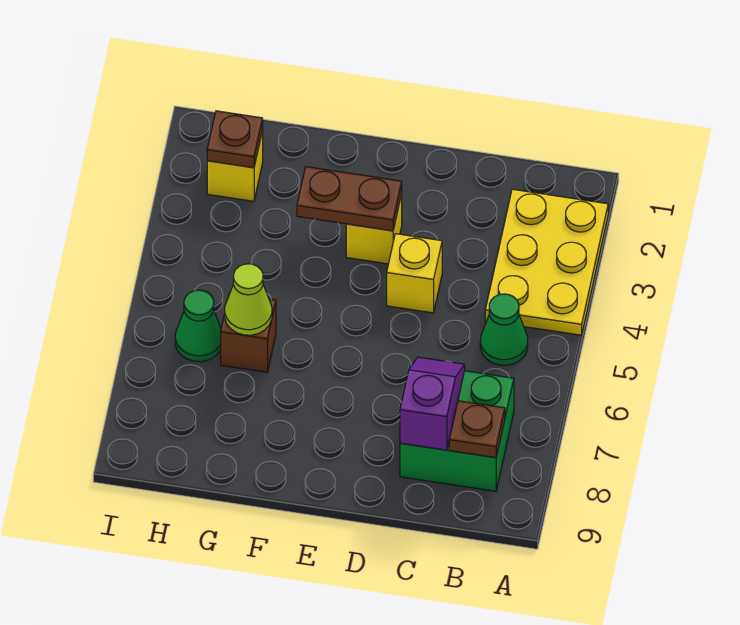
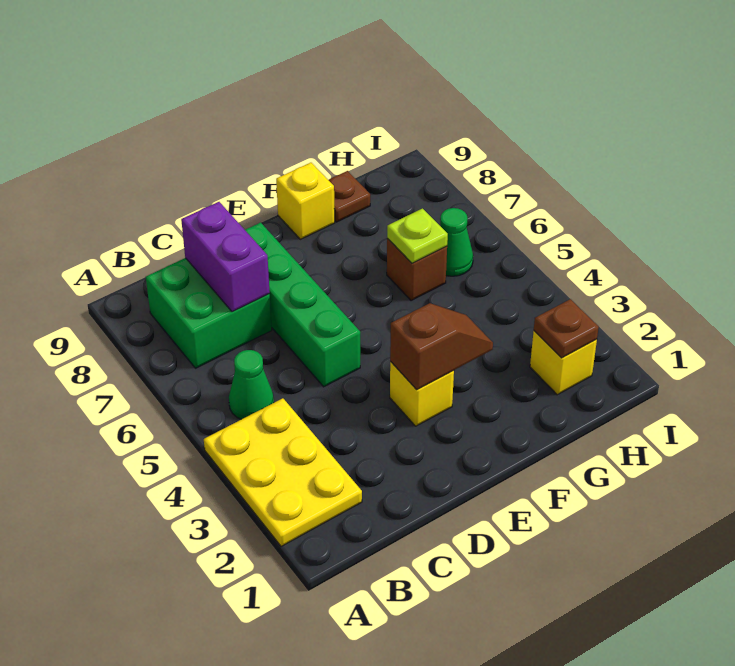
brown 1x1 plate [449,401,505,458] -> brown 1x1 plate moved to [329,171,370,222]
purple 1x2 slope [400,357,465,450] -> purple 1x2 brick [181,202,270,312]
yellow 1x1 brick [387,234,442,313] -> yellow 1x1 brick moved to [276,163,335,239]
none -> green 1x4 brick [245,223,360,387]
brown 1x2 plate [297,167,402,231] -> brown 1x2 slope [390,303,493,390]
lime 1x1 cone [225,264,272,335] -> lime 1x1 plate [387,209,448,263]

